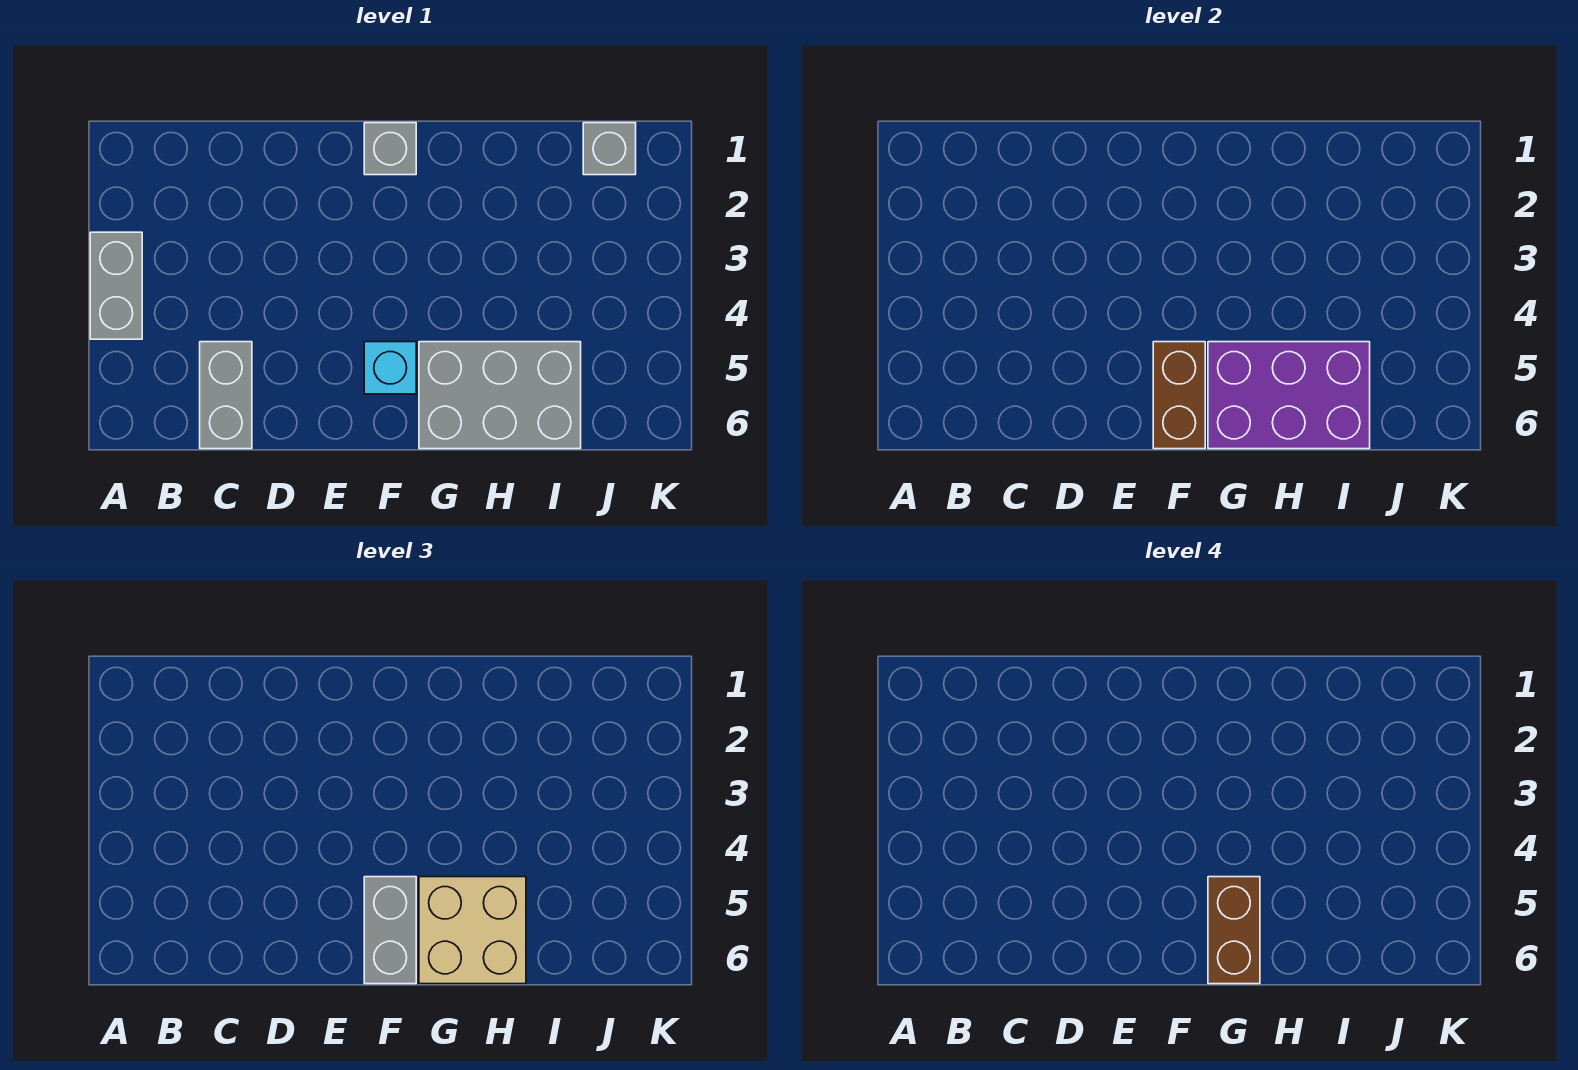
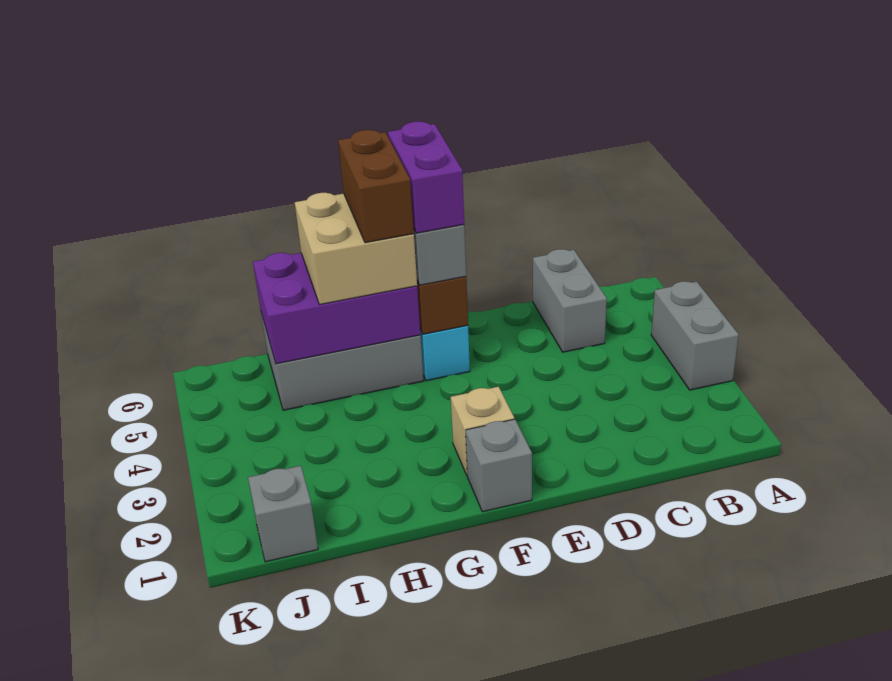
none -> tan 1x1 brick [451,387,514,475]
none -> purple 1x2 brick [388,122,464,233]

